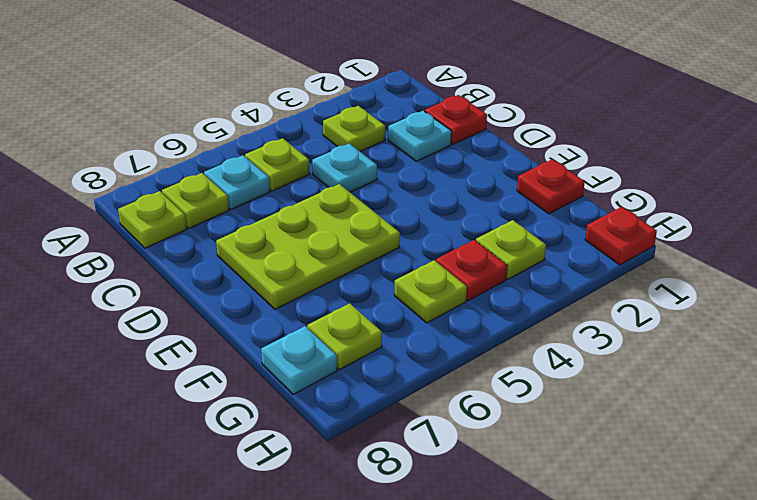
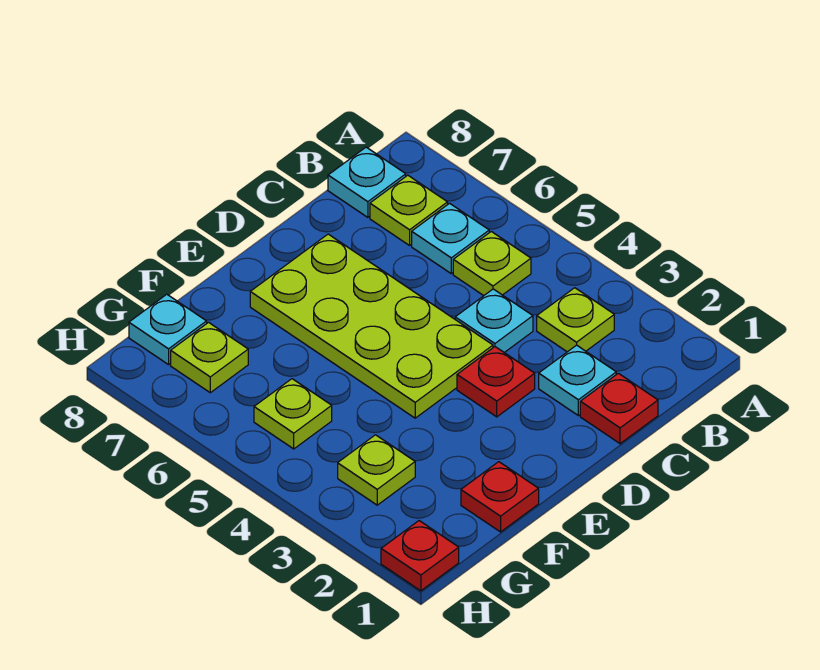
lime 1x1 plate [118,191,187,248] -> cyan 1x1 plate [328,147,406,217]
lime 2x3 plate [216,184,400,309] -> lime 2x4 plate [250,234,493,418]
red 1x1 plate [436,240,507,301] -> red 1x1 plate moved to [457,347,535,417]

